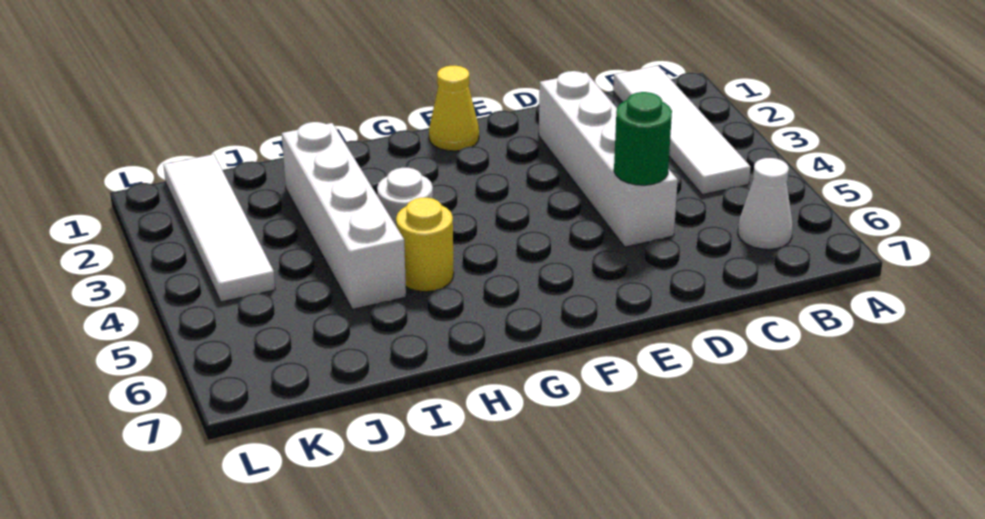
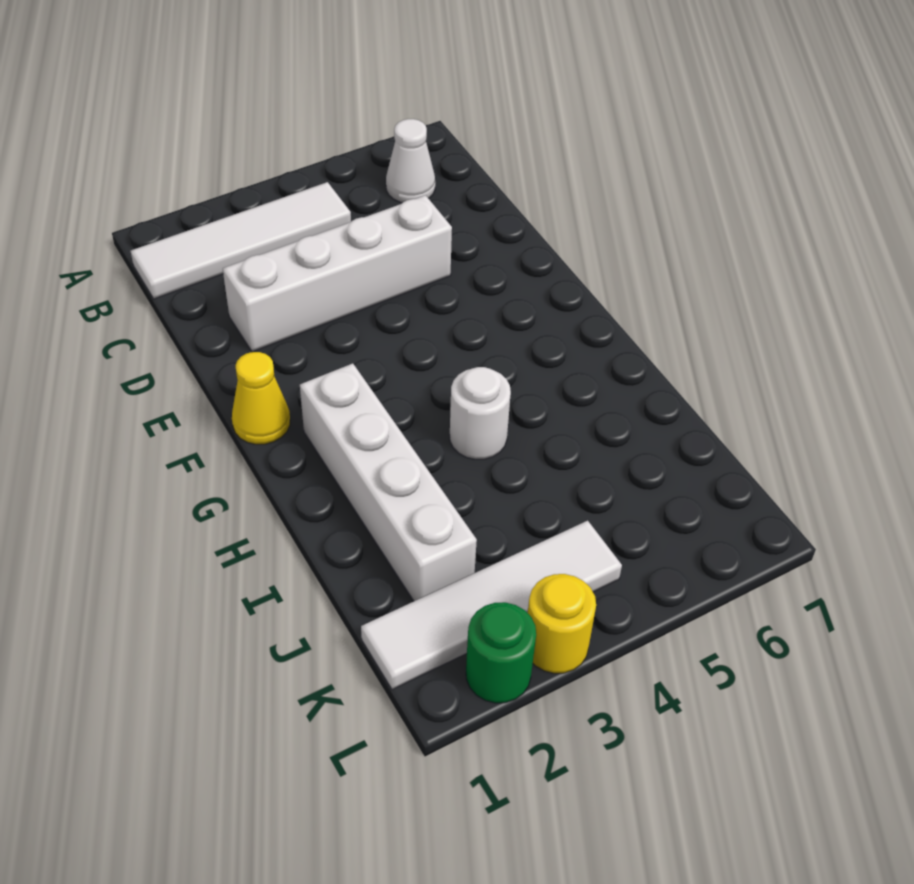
green 1x1 round brick [614,92,672,185] -> green 1x1 round brick moved to [466,602,536,703]
yellow 1x1 round brick [396,198,454,292] -> yellow 1x1 round brick moved to [528,574,596,673]
white 1x4 brick [282,122,406,309] -> white 1x4 brick turned to [300,363,477,601]

